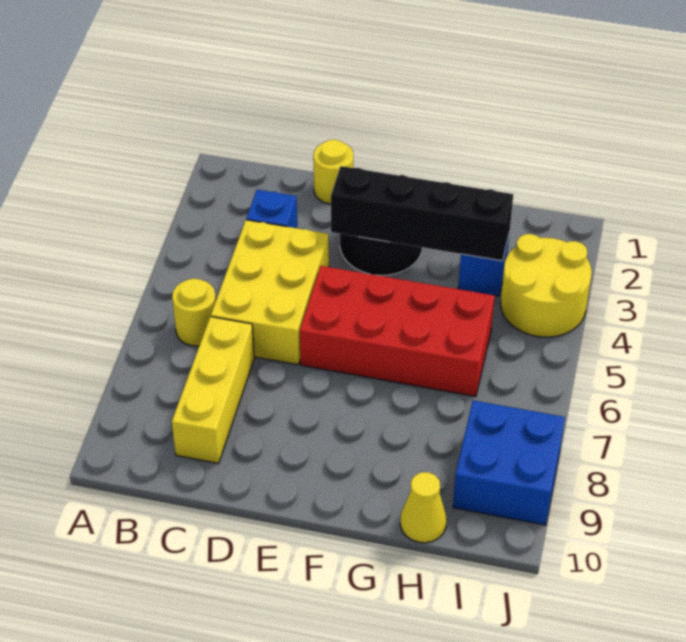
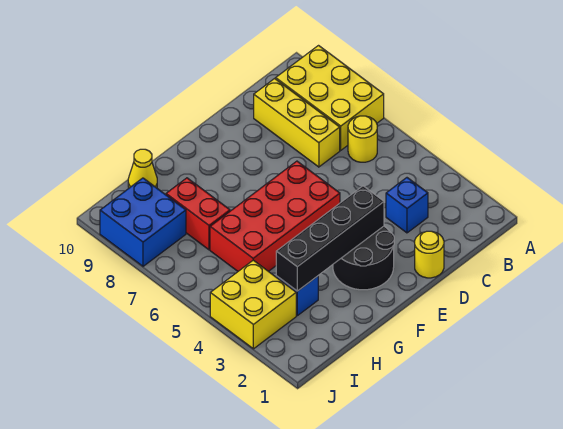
yellow 2x3 brick [211,220,329,365] -> yellow 2x3 brick moved to [276,46,384,150]
none -> red 1x2 brick [166,178,230,250]
yellow 2x2 round brick [500,234,592,337] -> yellow 2x2 brick [210,260,296,349]

